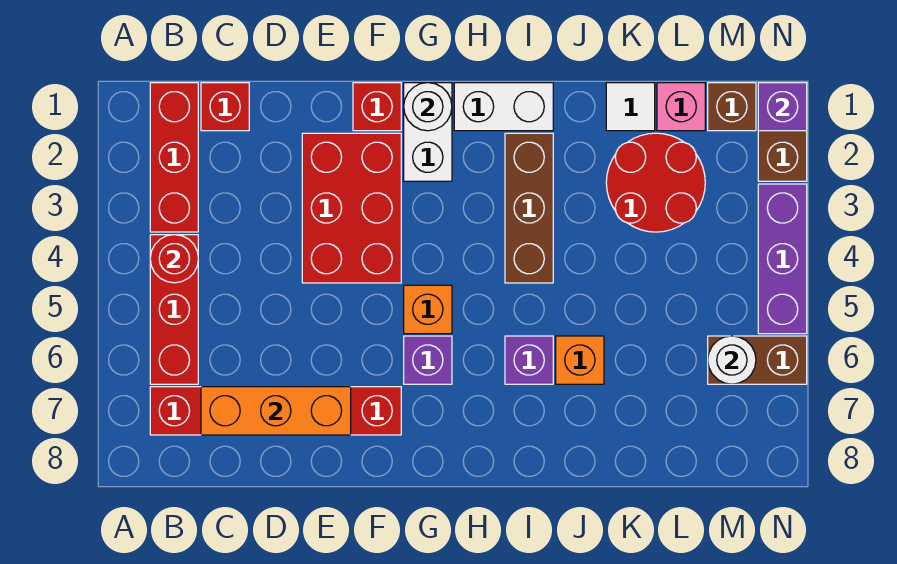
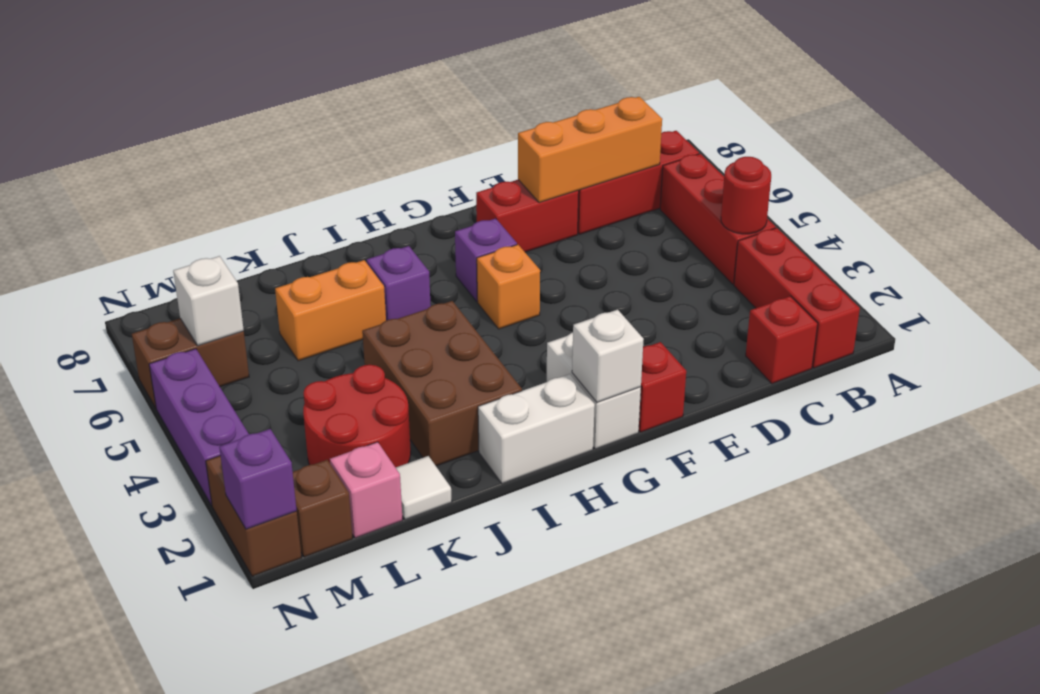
red 2x3 brick [302,133,401,283] -> none
white 1x1 round brick [404,83,452,131] -> white 1x1 brick [572,309,644,402]
brown 1x3 brick [505,133,553,283] -> brown 2x3 brick [362,301,522,466]
orange 1x1 brick [556,336,604,384] -> orange 1x2 brick [275,260,386,361]
white 1x1 round brick [708,336,756,384] -> white 1x1 brick [173,256,244,346]

